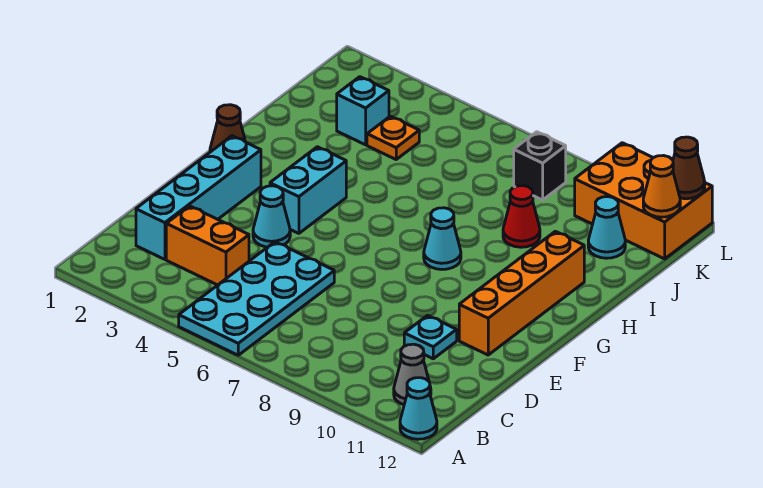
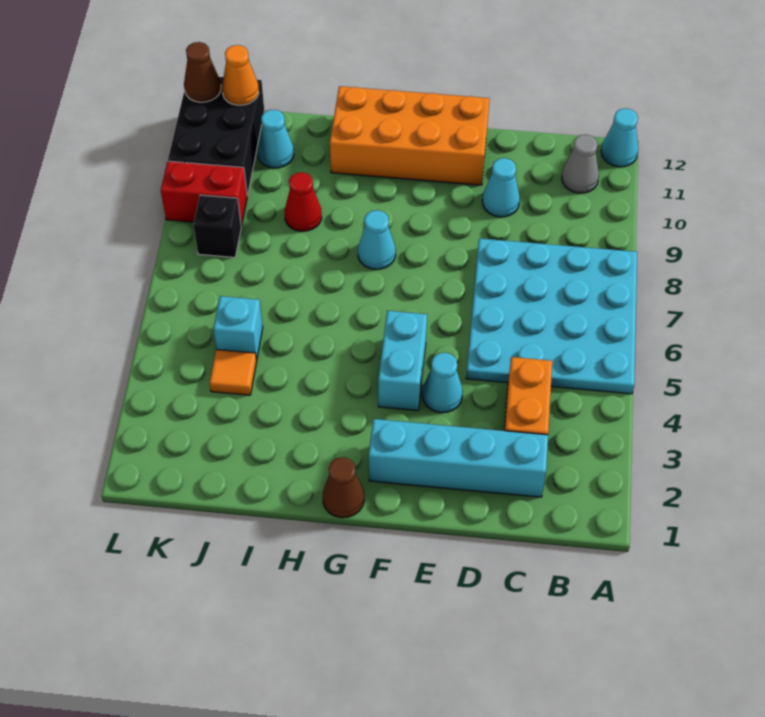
cyan 2x4 plate [179,242,334,355] -> cyan 4x4 plate [466,238,637,394]
cyan 1x1 plate [404,315,457,359] -> cyan 1x1 cone [482,158,520,217]
orange 1x4 brick [459,231,584,355] -> orange 2x4 brick [330,86,490,185]
cyan 1x2 brick [270,147,346,233] -> cyan 1x2 brick turned to [378,311,427,411]
cyan 1x1 brick [337,77,389,145] -> cyan 1x1 brick moved to [213,296,263,360]
orange 1x1 plate [367,116,419,159] -> orange 1x1 tile [210,350,257,395]
none -> red 1x2 brick [161,161,247,226]
orange 2x3 brick [575,143,712,259] -> black 2x3 brick [168,77,264,196]

